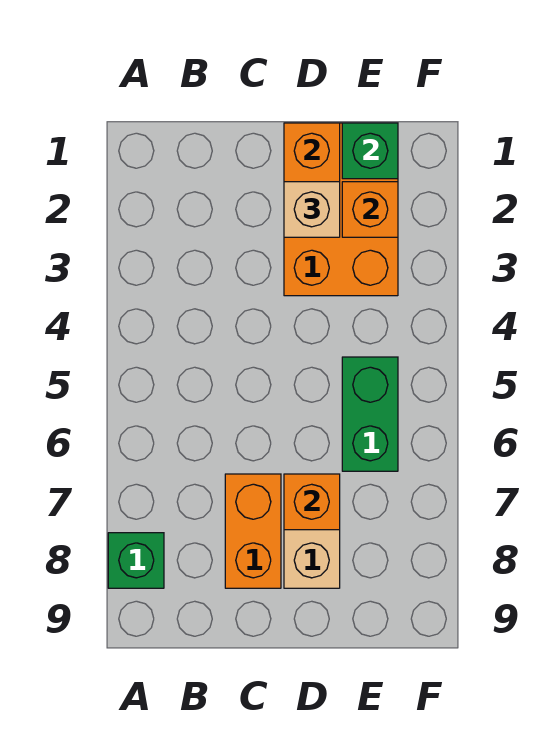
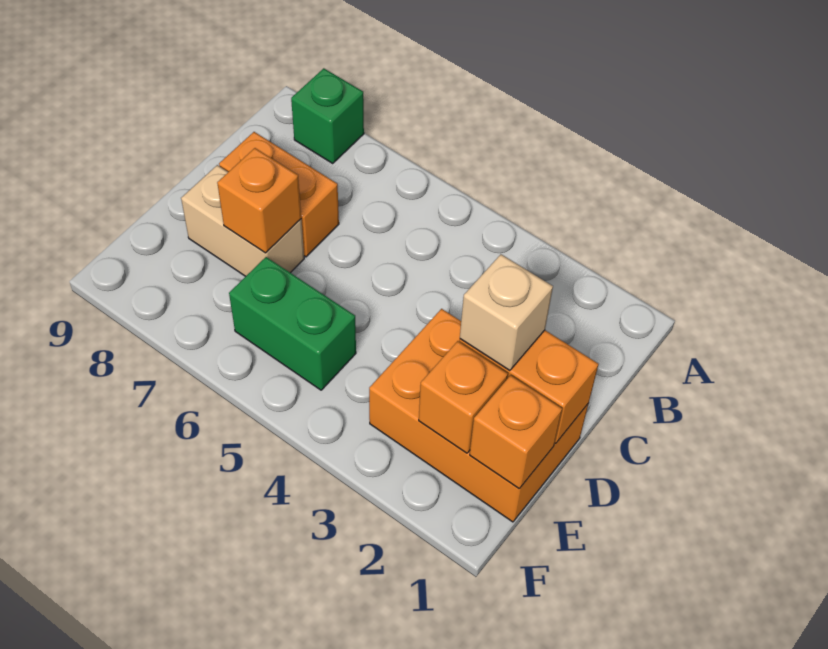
green 1x1 brick [342,123,398,179] -> orange 1x1 brick [470,375,562,489]

